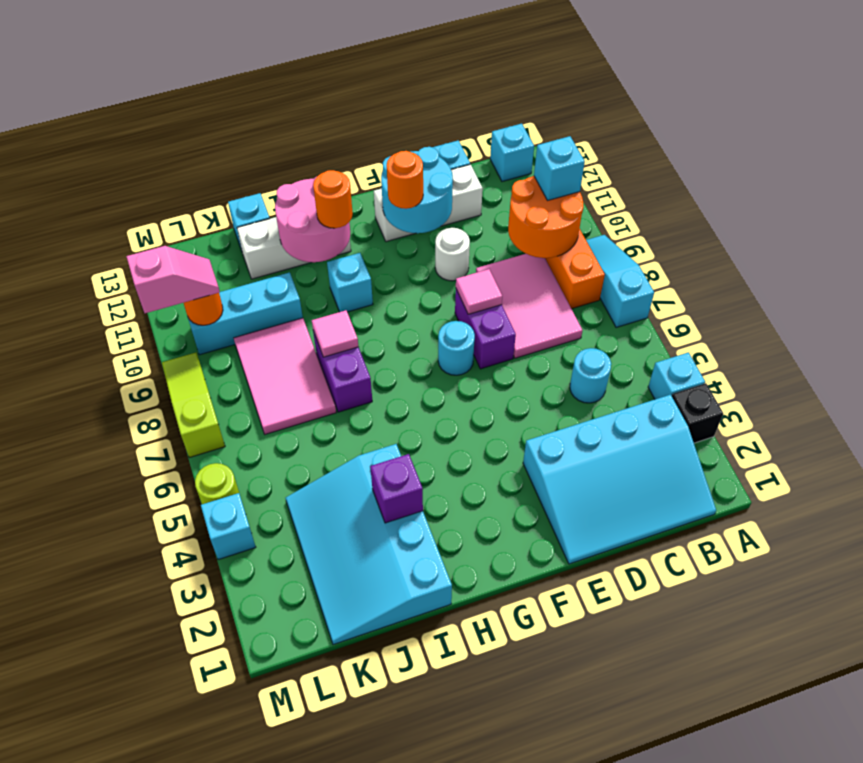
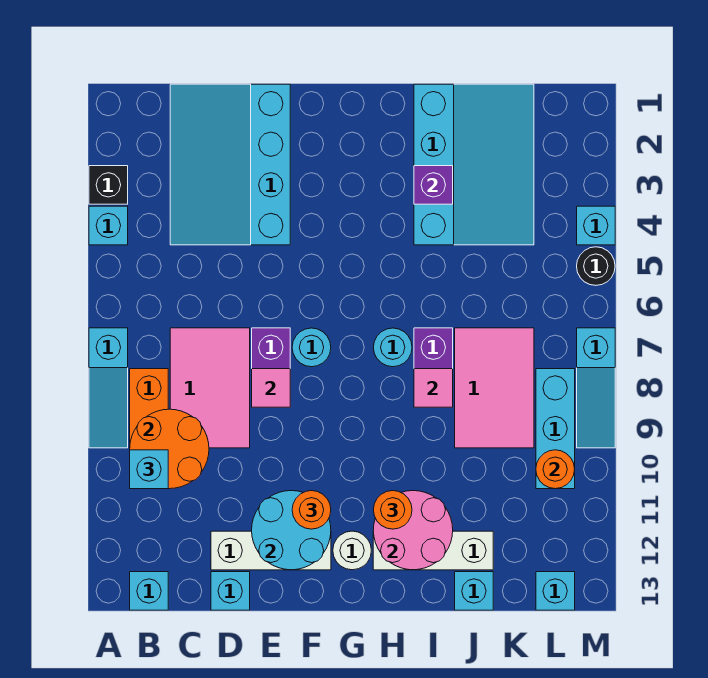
cyan 3x4 slope [523,395,716,564] -> cyan 3x4 slope turned to [170,84,290,245]
cyan 1x1 round brick [570,348,611,403] -> cyan 1x1 round brick moved to [373,328,412,367]
white 1x1 round brick [435,228,470,281] -> white 1x1 round brick moved to [333,531,371,570]
cyan 1x1 brick [327,253,373,312] -> cyan 1x1 brick moved to [536,572,575,610]
cyan 1x3 brick [188,272,303,355] -> cyan 1x3 brick turned to [536,369,575,489]
pink 1x2 slope [126,246,220,313] -> none
lime 1x1 round brick [195,463,239,504] -> black 1x1 round brick [577,247,615,285]
lime 1x3 slope [162,353,225,458] -> cyan 1x3 slope [577,328,615,448]

